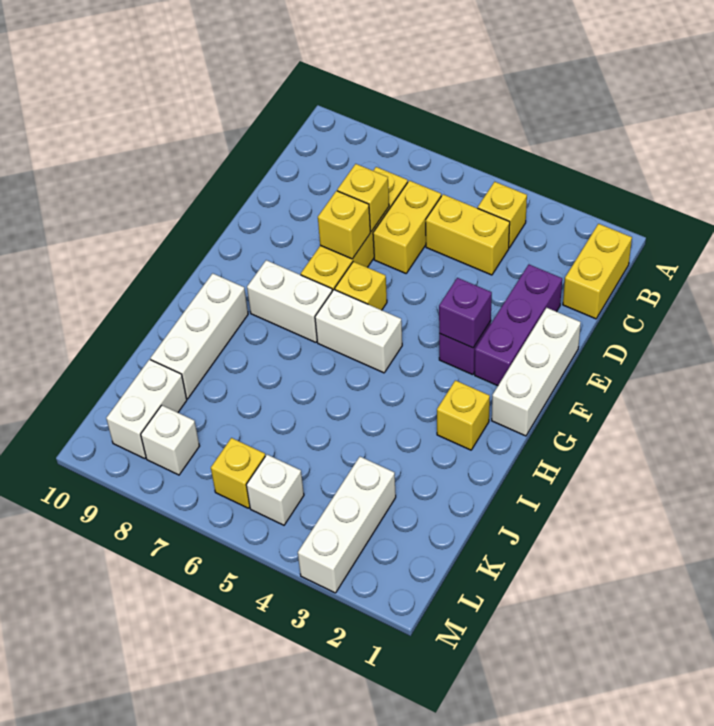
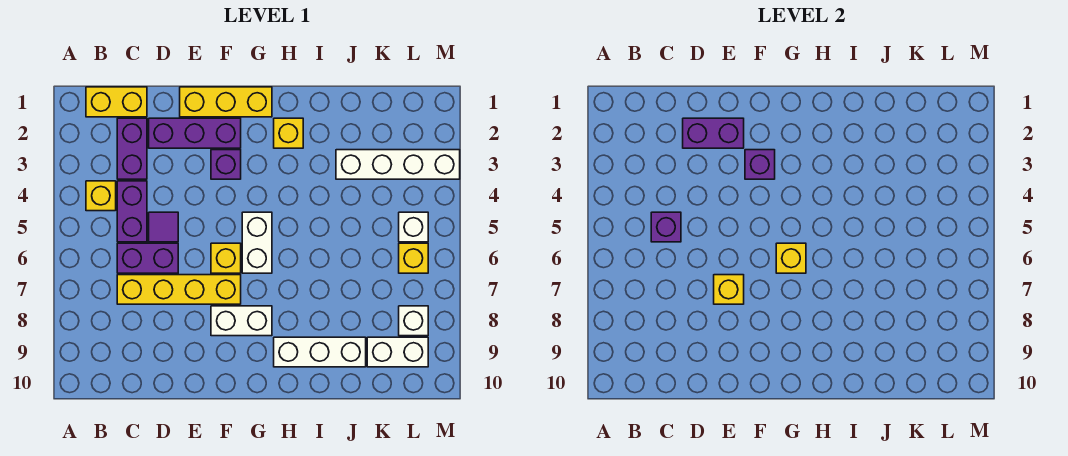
none -> purple 1x2 brick [117,118,147,179]
yellow 1x2 brick [426,194,510,275] -> purple 1x2 brick [117,181,147,242]
none -> purple 1x1 brick [651,212,681,242]
yellow 1x2 brick [373,181,441,273] -> purple 1x2 brick [117,243,178,273]
none -> purple 1x2 brick [683,118,744,148]
none -> purple 1x1 tile [149,212,178,242]
yellow 1x1 brick [337,164,389,231] -> yellow 1x1 brick moved to [776,243,806,273]
white 1x3 brick [492,308,581,436] -> yellow 1x3 brick [180,87,272,117]
white 1x2 brick [247,260,332,342] -> white 1x2 brick turned to [211,306,272,336]
white 1x3 brick [298,457,396,593] -> white 1x4 brick [336,150,460,179]

